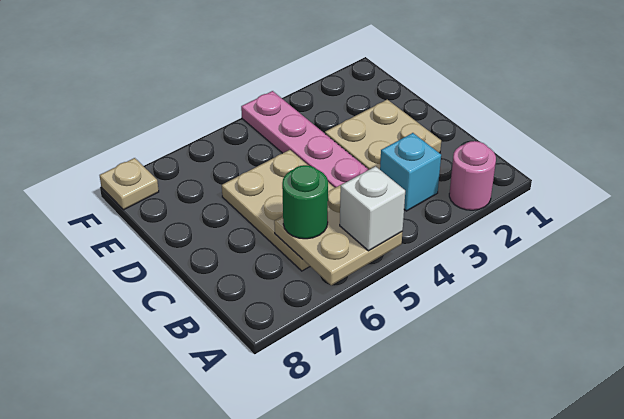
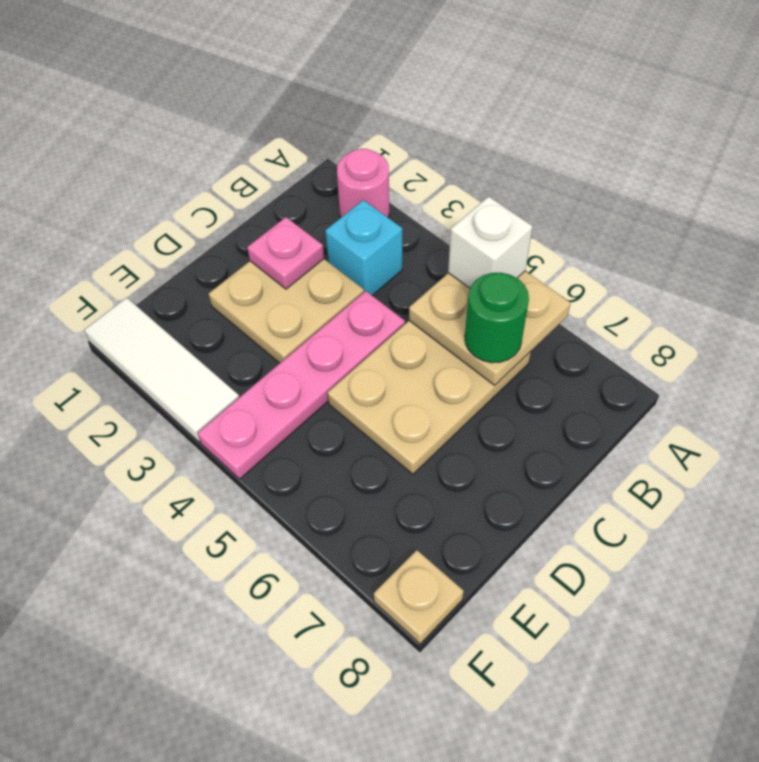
none -> pink 1x1 plate [247,217,324,289]
none -> white 1x3 tile [84,298,239,442]

